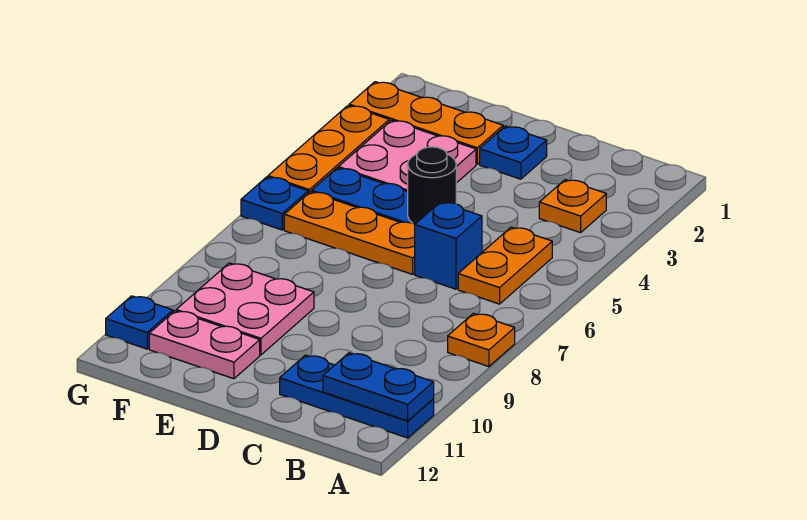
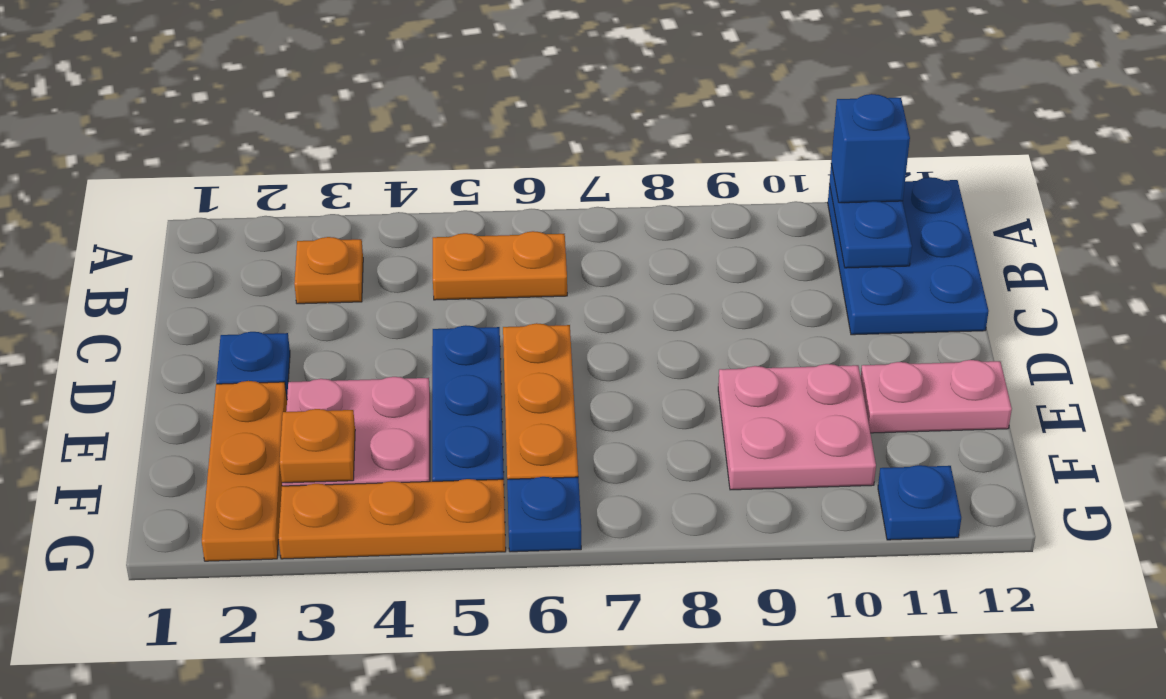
orange 1x1 plate [448,313,515,367] -> orange 1x1 plate moved to [280,409,355,483]
blue 1x3 plate [280,355,434,438] -> blue 2x3 plate [828,177,989,335]
blue 1x1 brick [415,202,482,289] -> blue 1x1 brick moved to [831,94,910,203]
black 1x1 round brick [408,147,456,224] -> none
pink 1x2 plate [149,311,260,379] -> pink 1x2 plate turned to [861,360,1012,433]

